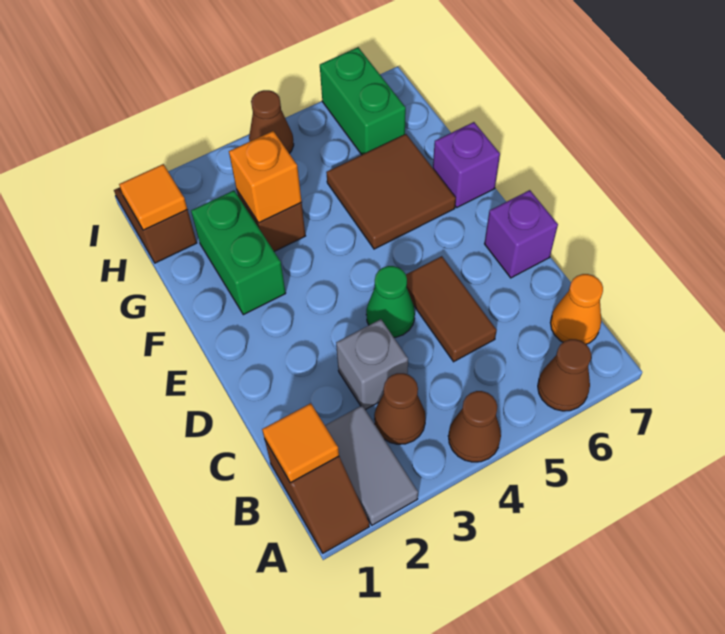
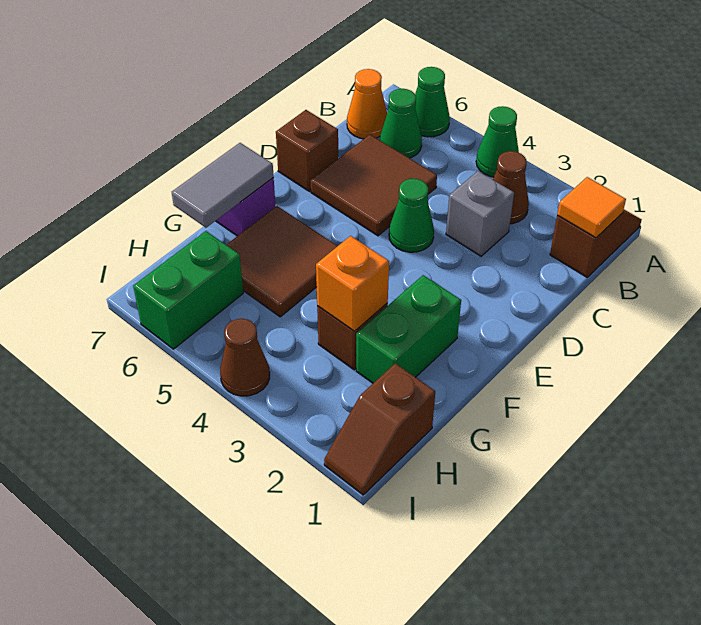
grey 1x2 tile [325,406,418,525] -> grey 1x2 tile moved to [172,143,274,228]
brown 1x1 cone [448,391,501,462] -> green 1x1 cone [476,106,519,177]
brown 1x1 cone [538,339,591,411] -> green 1x1 cone [415,67,450,137]
none -> green 1x1 cone [380,89,422,158]
brown 1x2 tile [406,256,497,362] -> brown 2x2 tile [311,135,437,236]
purple 1x1 brick [485,190,558,278] -> brown 1x1 brick [276,110,338,191]
orange 1x1 tile [119,164,187,230] -> none

